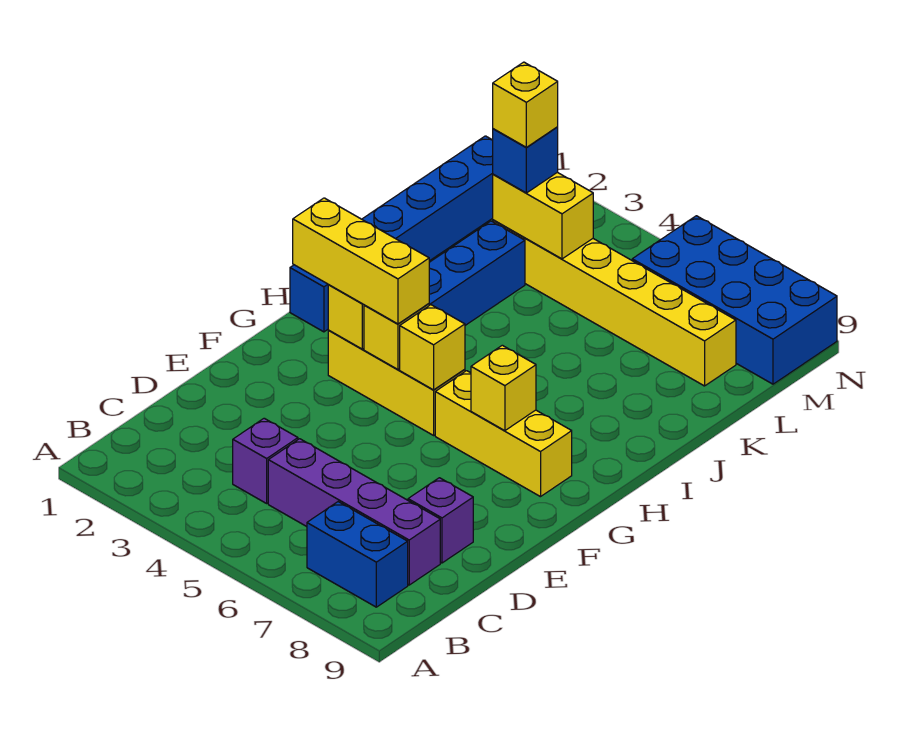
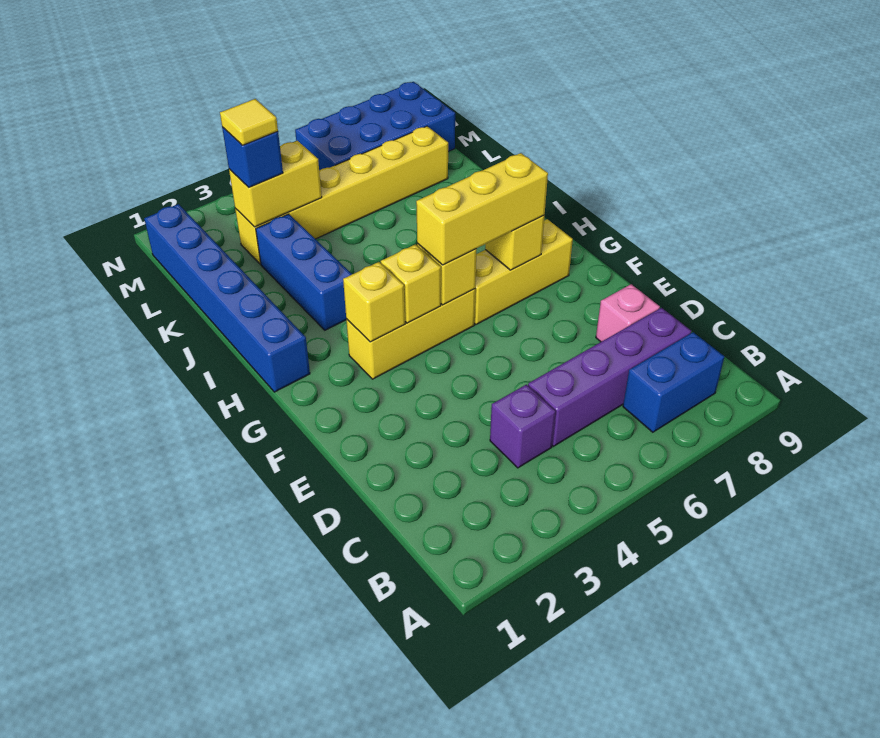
purple 1x1 brick [408,478,473,563] -> pink 1x1 brick [596,284,660,342]
yellow 1x3 brick [293,198,429,324] -> yellow 1x3 brick moved to [416,153,548,265]
yellow 1x1 brick [493,62,558,147] -> yellow 1x1 tile [220,99,278,145]

